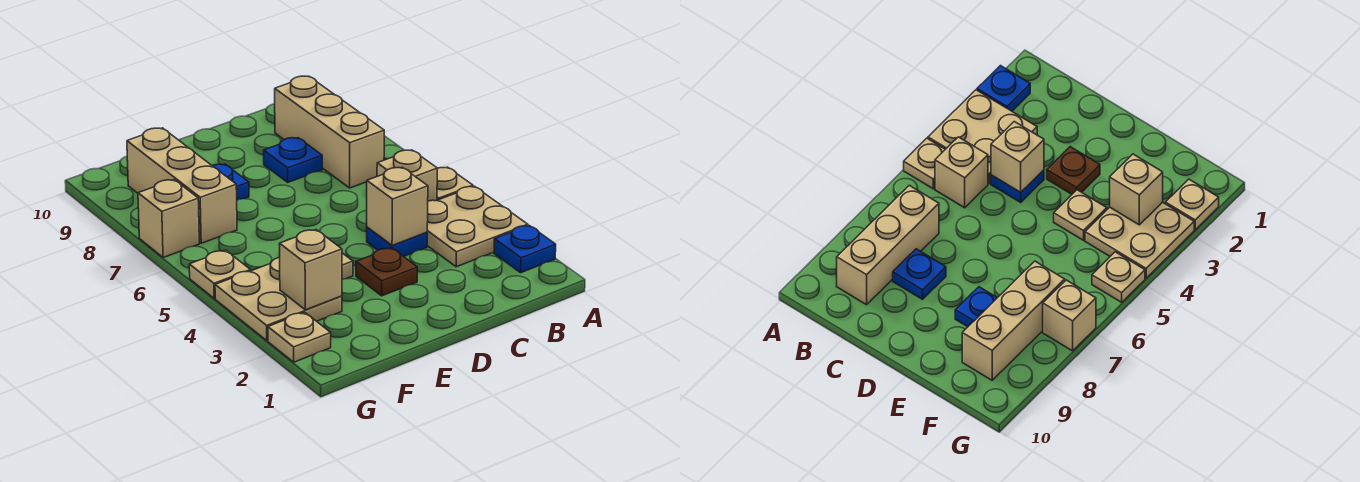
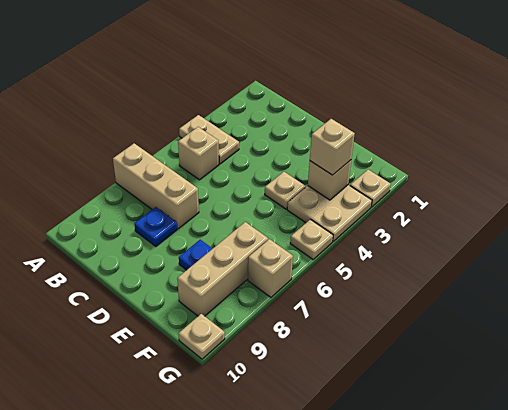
blue 1x1 plate [494,225,556,273] -> none
tan 2x2 plate [427,186,528,267] -> tan 1x2 plate [179,115,239,164]
tan 1x1 plate [437,167,473,200] -> tan 1x1 plate moved to [178,314,225,359]
tan 1x3 brick [275,76,384,188] -> tan 1x3 brick turned to [113,143,199,229]
blue 1x1 plate [367,227,427,257] -> none
tan 1x1 brick [367,167,428,245] -> tan 1x1 brick moved to [310,119,355,175]
brown 1x1 plate [356,248,417,296] -> none

